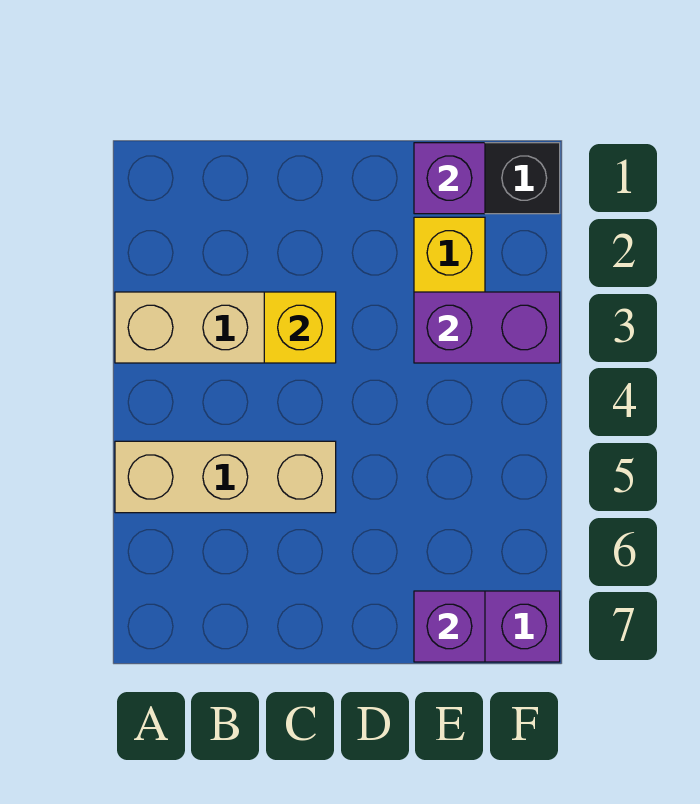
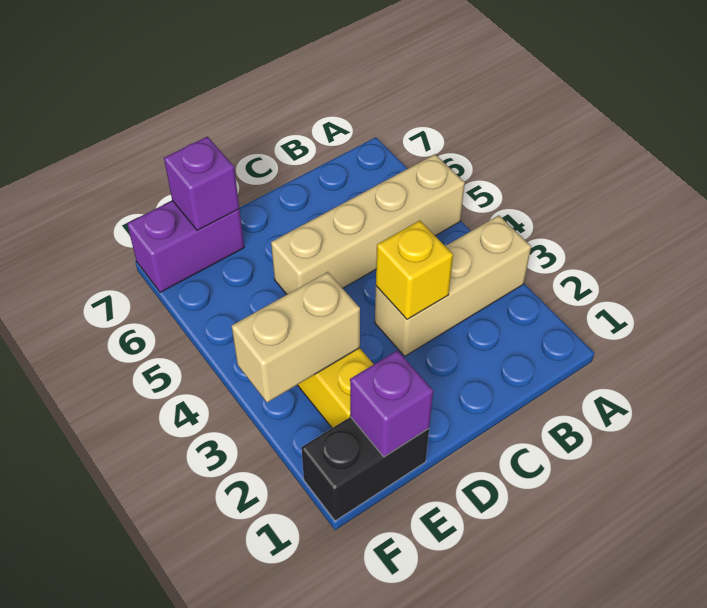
tan 1x3 brick [115,441,336,513] -> tan 1x4 brick [271,154,465,294]
purple 1x2 brick [414,292,560,363] -> tan 1x2 brick [232,272,360,403]

